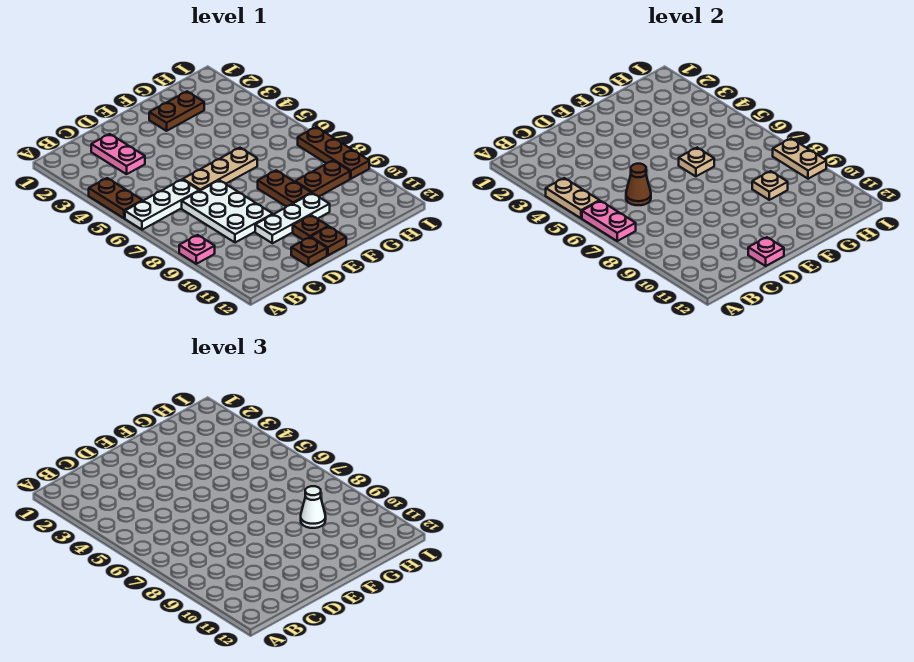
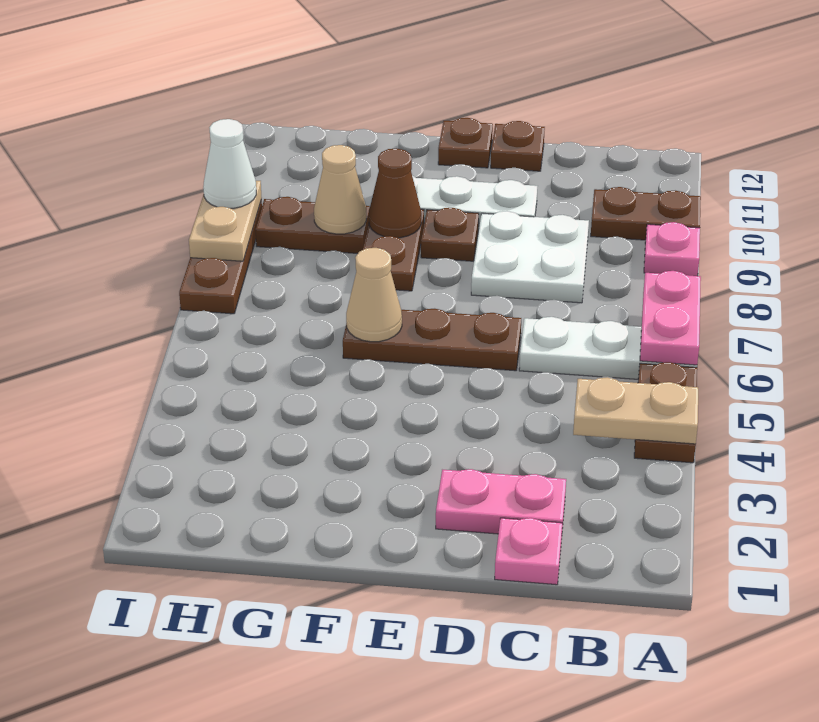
tan 1x2 plate [546,178,599,218] -> tan 1x2 plate turned to [573,377,698,444]
pink 1x2 plate [91,134,145,174] -> pink 1x2 plate turned to [436,469,566,534]
brown 1x1 cone [626,164,651,205] -> brown 1x1 cone moved to [369,148,421,238]
white 2x3 plate [182,180,273,243] -> white 2x2 plate [471,211,589,303]
tan 1x3 plate [183,148,257,191] -> brown 1x3 plate [343,309,521,371]
pink 1x1 plate [748,237,784,266] -> pink 1x1 plate moved to [495,518,562,585]
brown 1x1 plate [293,215,328,240] -> brown 1x1 plate moved to [421,208,479,261]
brown 1x2 plate [149,91,204,131] -> brown 1x2 plate moved to [591,187,701,240]
tan 1x1 plate [679,148,714,176] -> tan 1x1 cone [346,248,402,342]
tan 1x1 plate [752,171,788,200] -> tan 1x1 cone [314,145,366,234]
white 1x1 cone [301,486,326,528] -> white 1x1 cone moved to [203,119,256,208]

